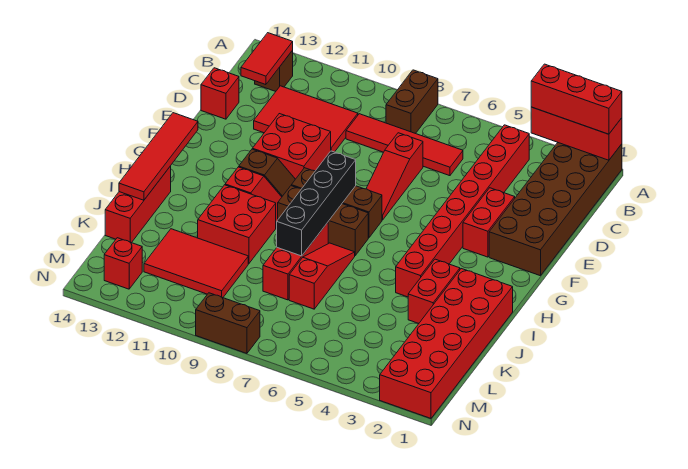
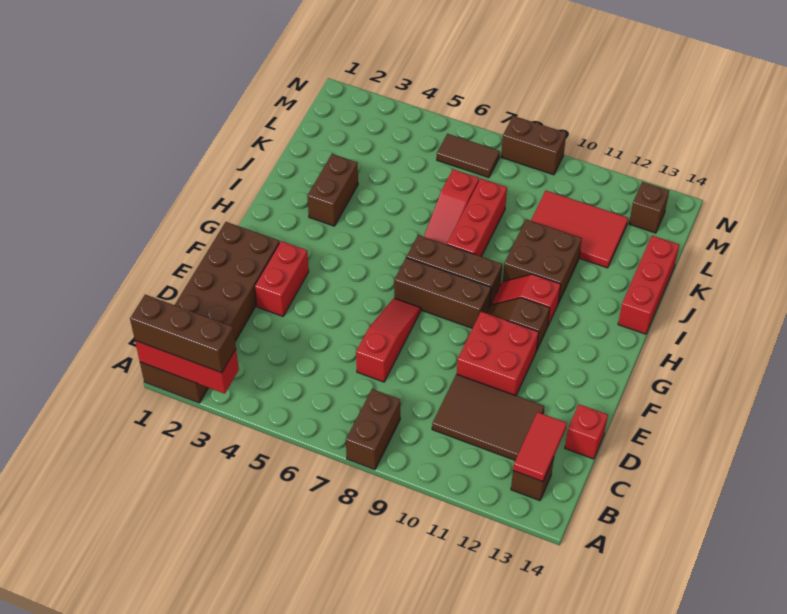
red 1x3 brick [531,64,622,134] -> brown 1x3 brick [130,295,236,373]
red 1x8 brick [396,125,529,297] -> none
red 1x4 tile [346,114,463,176] -> none
red 2x3 tile [254,86,358,152] -> brown 2x3 tile [432,374,544,460]
black 1x4 brick [277,151,356,256] -> none
red 1x4 tile [119,113,198,200] -> none
red 2x6 brick [380,269,513,418] -> none
red 1x2 brick [408,259,460,323] -> brown 1x2 brick [307,154,358,226]
red 2x2 brick [198,185,276,263] -> brown 2x2 brick [503,219,582,303]
none -> brown 1x2 tile [437,134,500,178]
red 1x1 brick [104,238,142,289] -> brown 1x1 brick [629,182,669,233]

